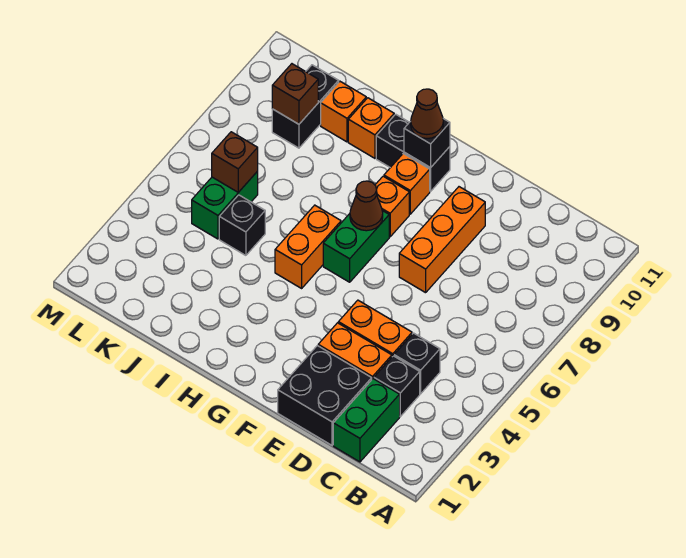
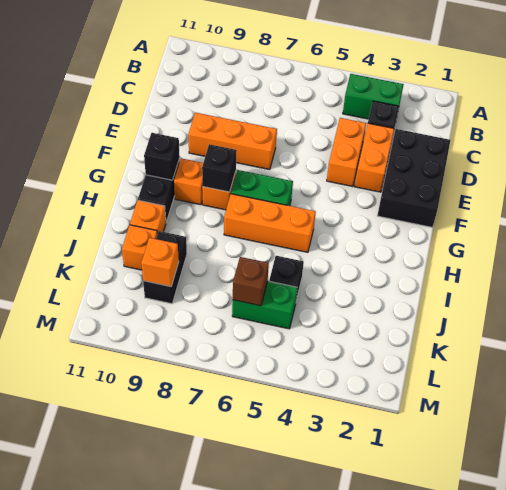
green 1x2 brick [333,379,400,462] -> green 1x2 brick moved to [343,74,404,119]
black 1x1 brick [394,333,440,394] -> black 1x1 brick moved to [202,144,237,192]
black 2x2 brick [278,346,372,445] -> black 2x3 brick [377,129,450,227]
brown 1x1 cone [350,181,383,231] -> none
brown 1x1 cone [411,89,443,138] -> none
orange 1x2 brick [275,205,341,288] -> orange 1x3 brick [224,194,316,252]
black 1x2 brick [272,65,339,148] -> black 1x2 brick turned to [143,231,187,304]
brown 1x1 brick [272,64,318,124] -> orange 1x1 brick [141,238,179,287]

